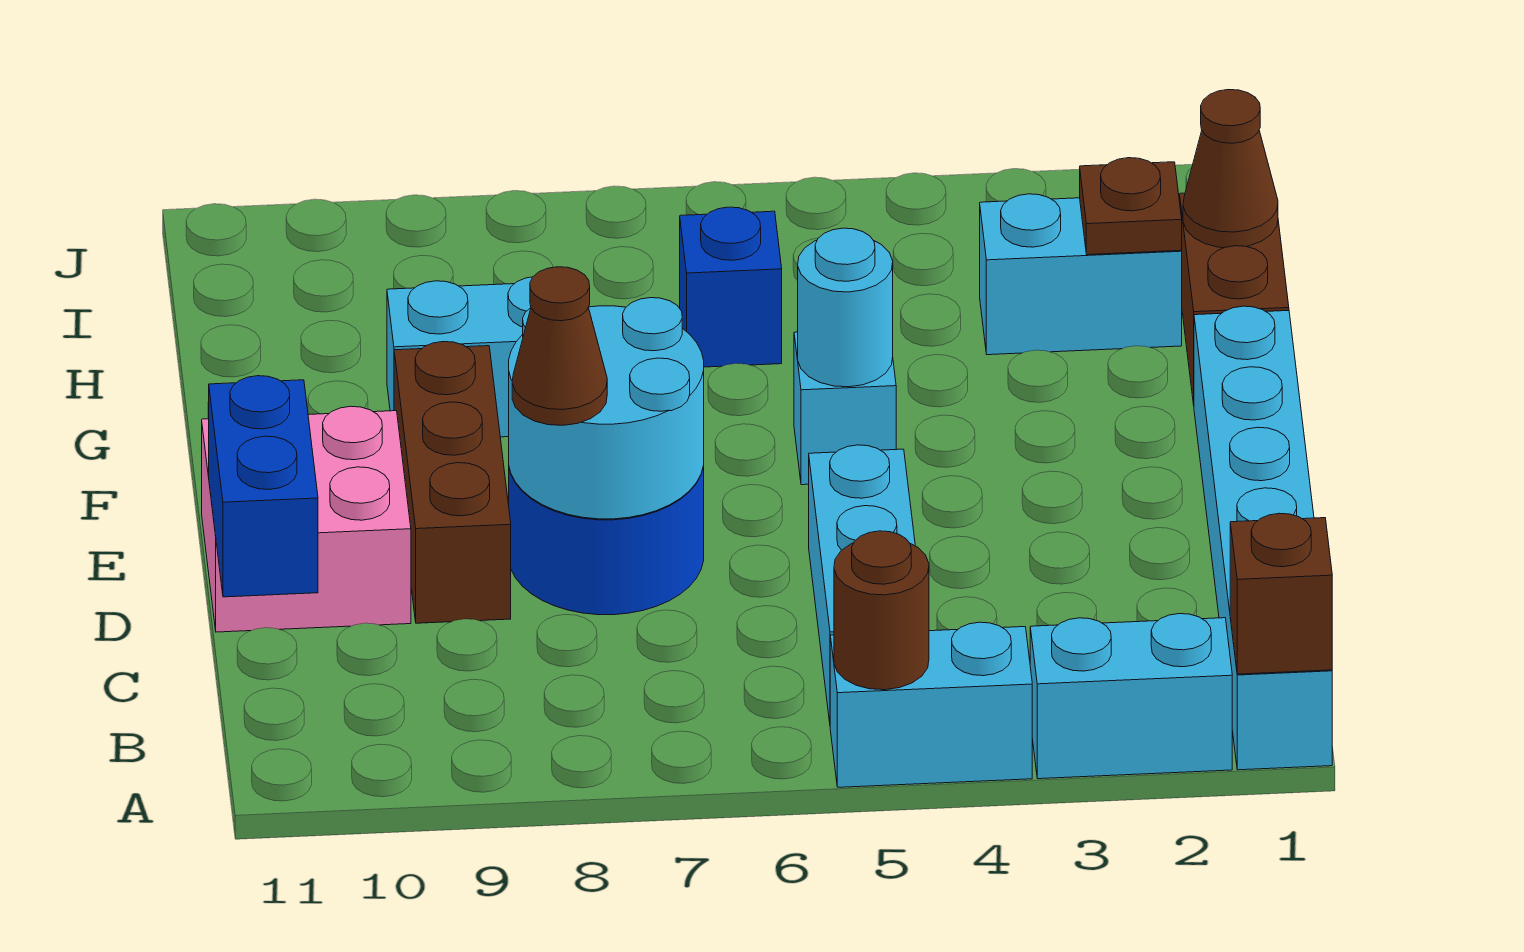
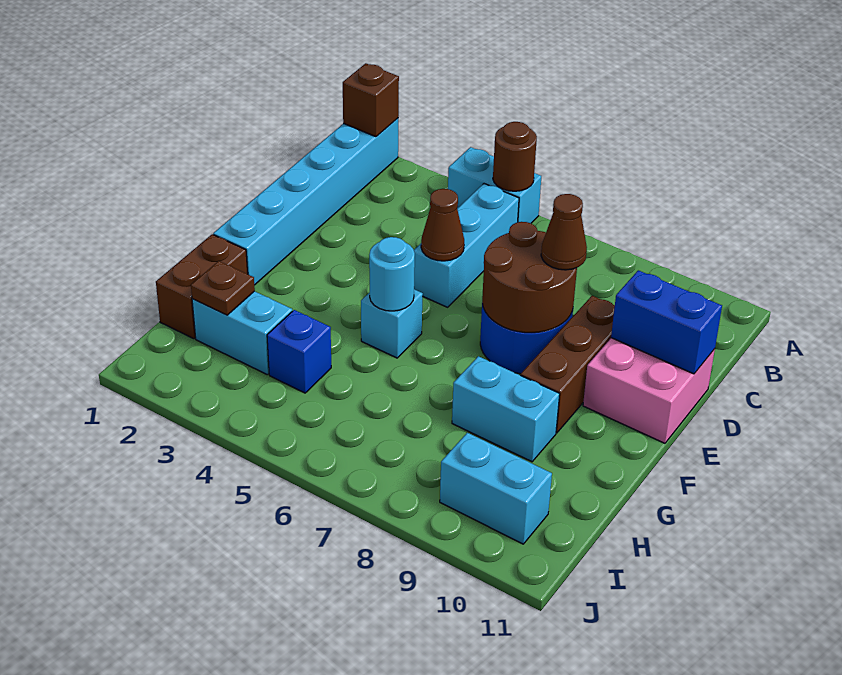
cyan 1x2 brick [1030,614,1232,779] -> cyan 1x2 brick moved to [440,433,552,544]
blue 1x2 brick [209,376,318,597] -> blue 1x2 brick turned to [611,270,722,374]
cyan 2x2 round brick [509,298,704,519] -> brown 2x2 round brick [482,222,577,333]
brown 1x1 cone [1183,90,1278,248] -> brown 1x1 cone moved to [421,189,464,261]
blue 1x1 brick [680,207,782,367] -> blue 1x1 brick moved to [267,310,331,393]

